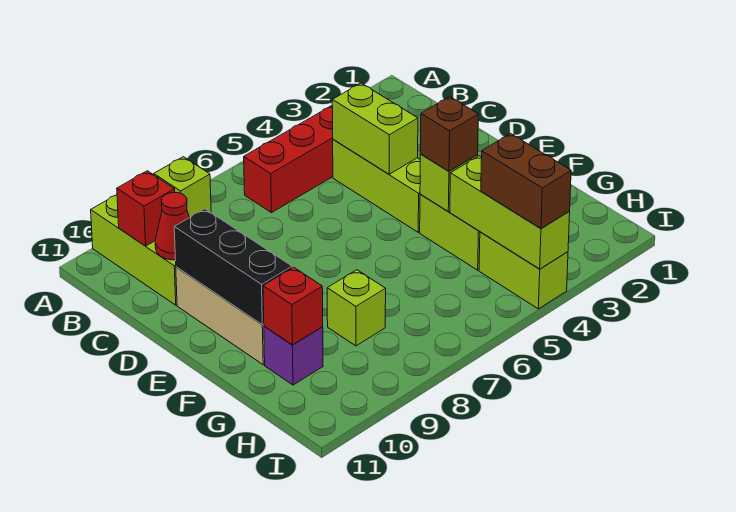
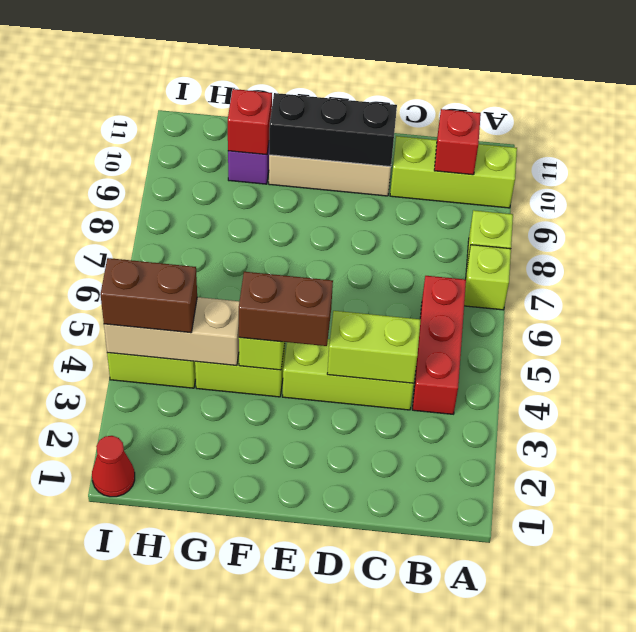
red 1x1 cone [155,193,189,260] -> red 1x1 cone moved to [92,436,135,497]
brown 1x1 brick [420,97,478,171] -> brown 1x2 brick [239,272,333,346]
lime 1x3 brick [450,156,570,269] -> tan 1x3 brick [104,297,239,366]
lime 1x1 brick [327,270,386,346] -> lime 1x1 brick moved to [464,245,511,310]

